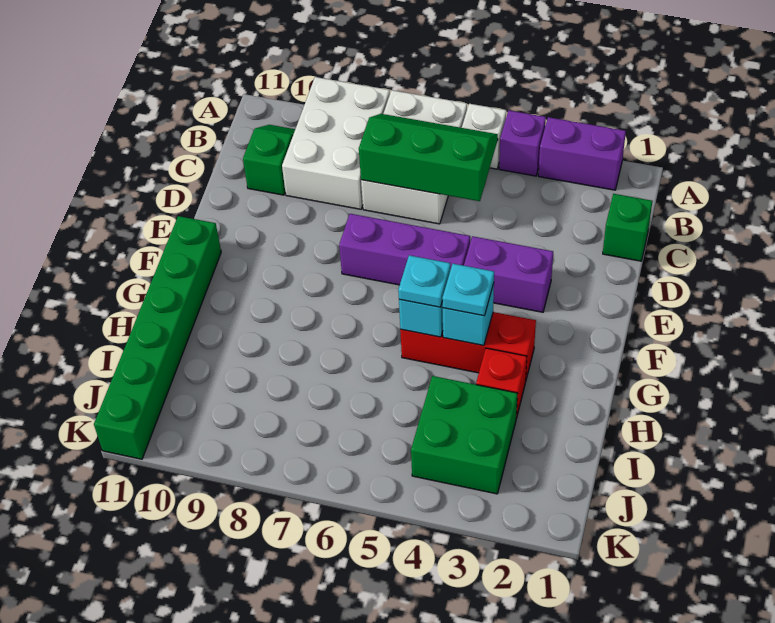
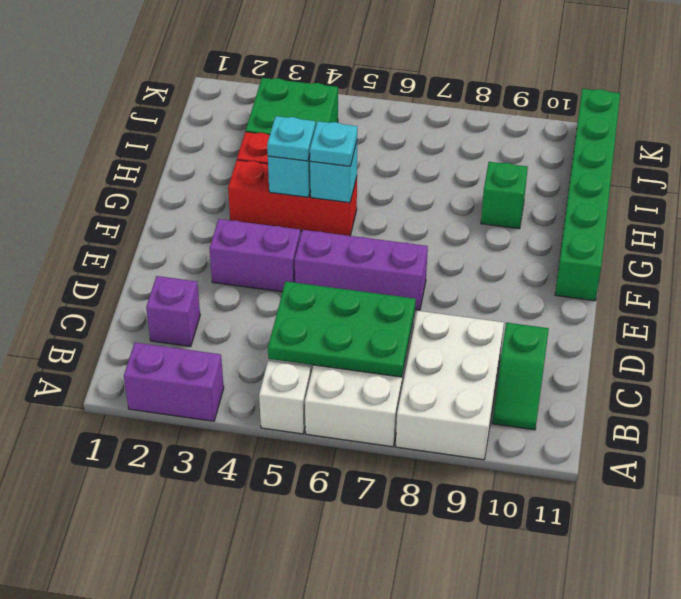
purple 1x1 brick [499,110,546,176] -> purple 1x1 brick moved to [146,276,200,347]
green 2x3 slope [359,114,498,201] -> green 2x3 plate [268,281,416,377]
green 1x1 brick [603,194,652,261] -> green 1x1 brick moved to [481,162,528,229]

